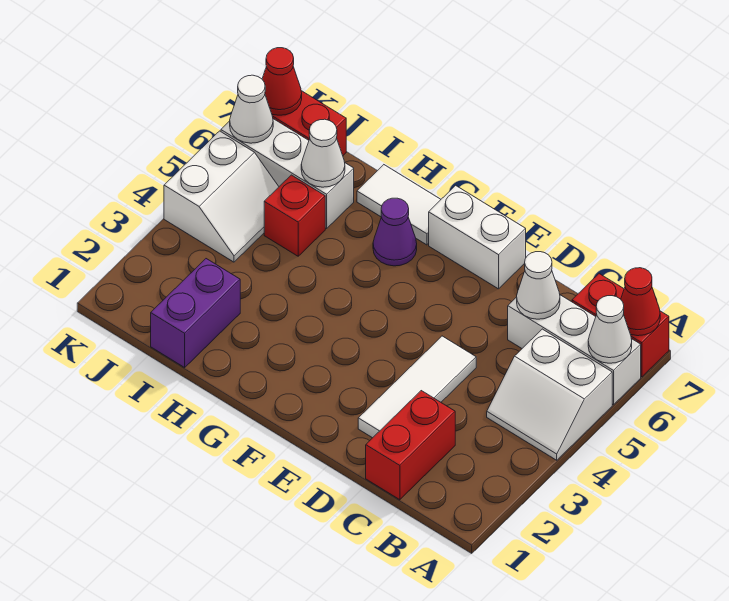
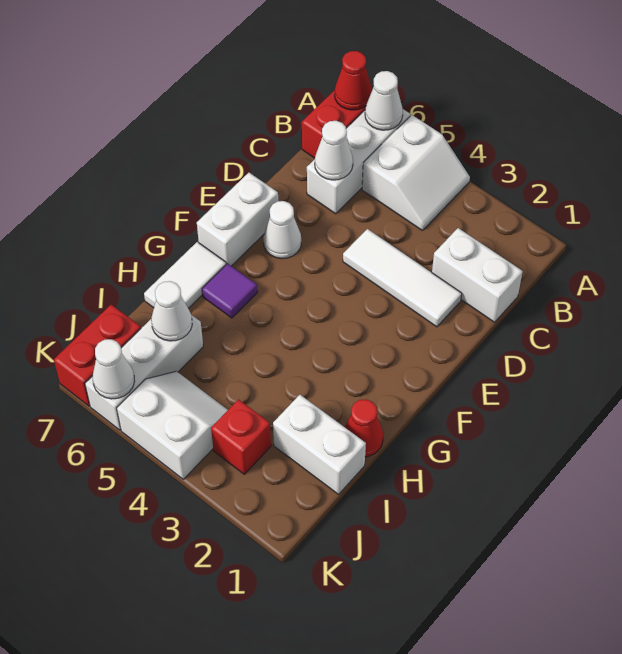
red 1x2 brick [366,391,455,500] -> white 1x2 brick [432,228,523,322]
none -> white 1x1 cone [263,201,301,259]
purple 1x1 cone [373,198,417,266] -> purple 1x1 tile [202,263,257,318]
purple 1x2 brick [151,259,240,367] -> white 1x2 brick [273,395,366,494]
red 1x1 brick [264,175,325,256] -> red 1x1 brick moved to [211,400,271,474]
red 1x1 cone [262,48,302,115] -> red 1x1 cone moved to [345,399,383,457]

